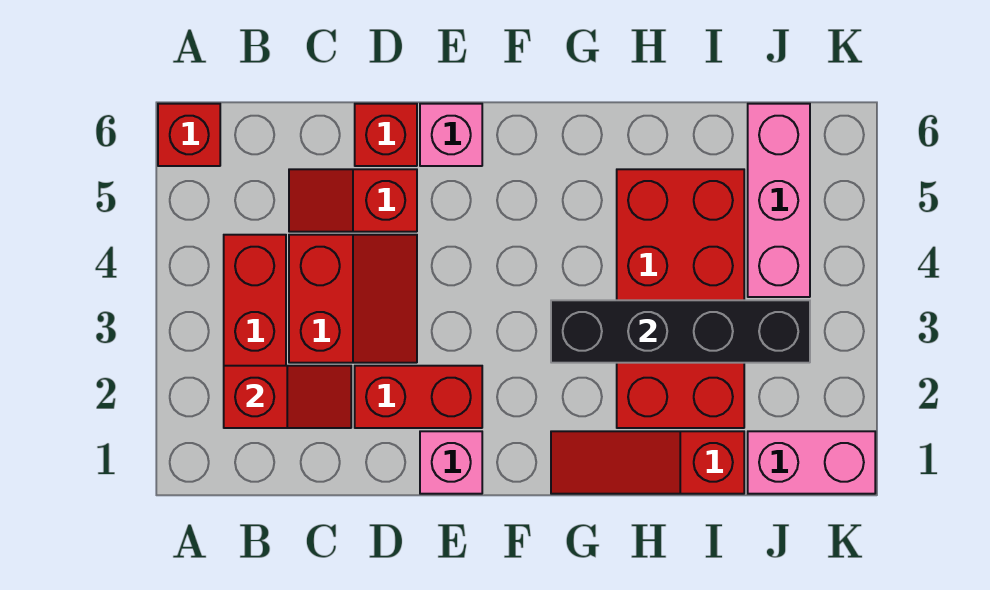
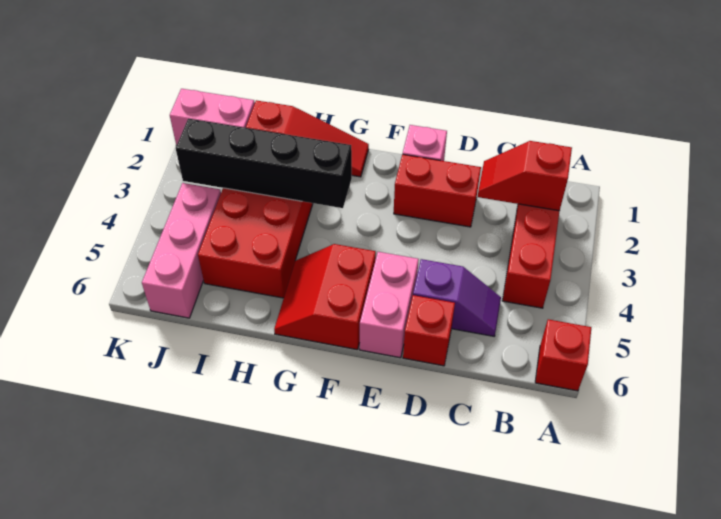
red 2x2 slope [289,235,417,363] -> red 2x2 slope moved to [274,244,376,350]
red 1x2 slope [289,169,417,232] -> purple 1x2 slope [413,259,501,336]
pink 1x1 brick [420,104,482,166] -> pink 1x2 brick [360,252,419,358]

